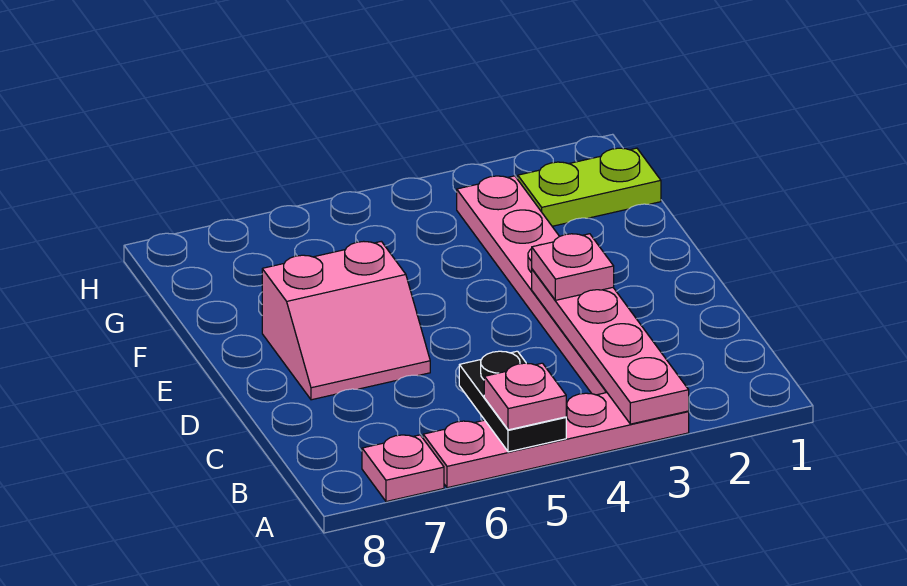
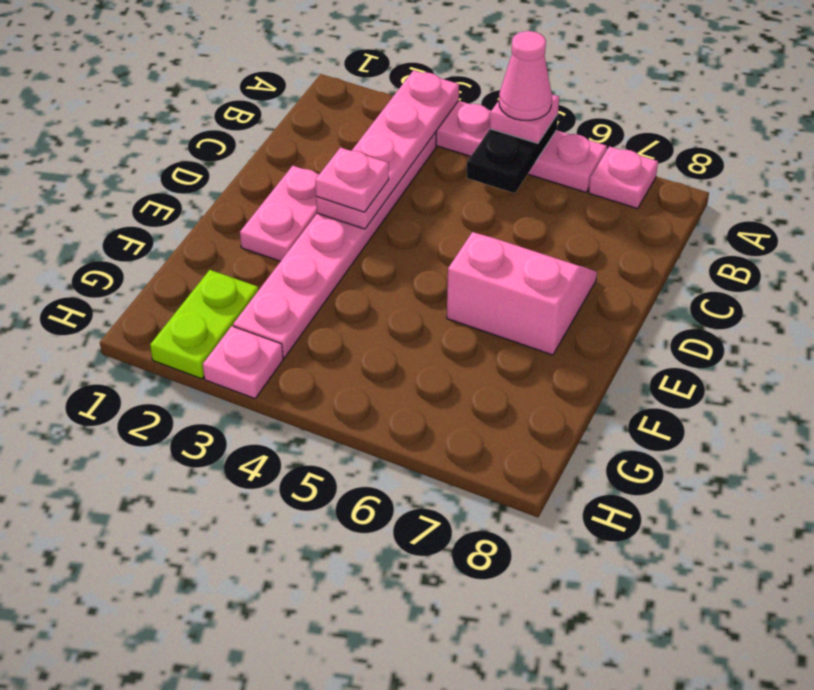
none -> pink 1x1 cone [499,31,552,120]
none -> pink 1x2 plate [240,166,319,261]
lime 1x2 plate [518,148,661,226] -> lime 1x2 plate turned to [150,270,259,379]
none -> pink 1x1 plate [203,326,283,398]

